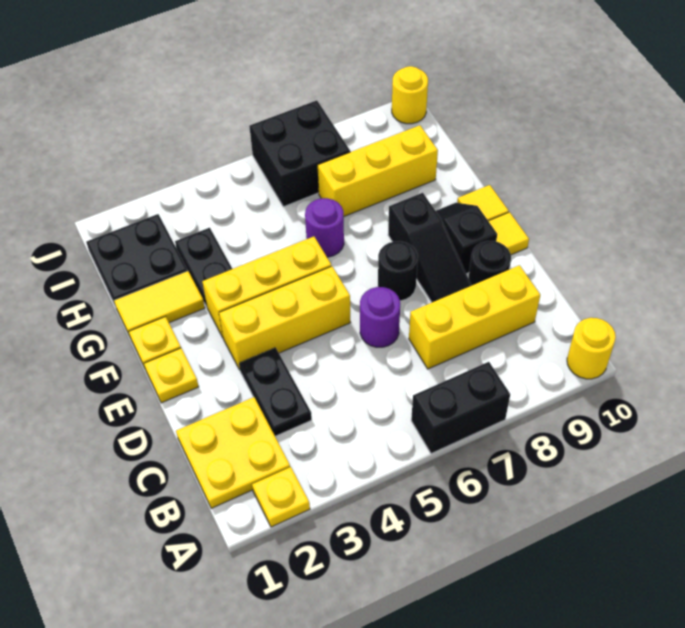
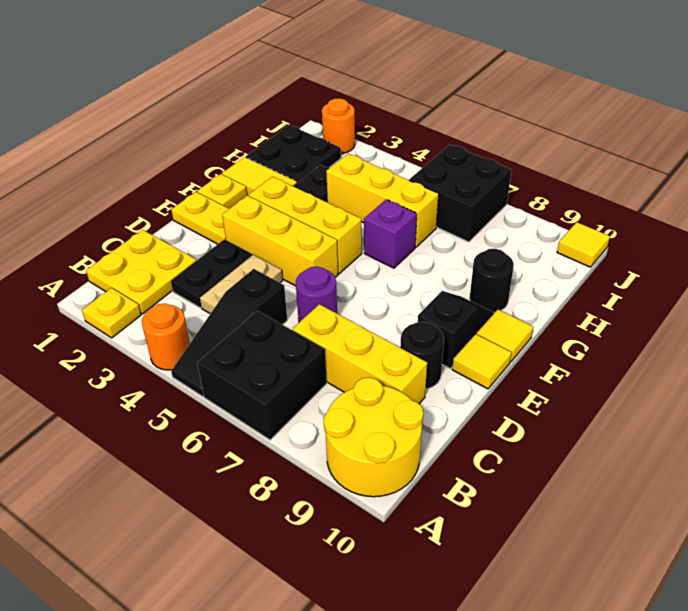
none -> orange 1x1 round brick [142,303,190,370]
black 1x2 brick [411,362,510,454] -> black 2x2 brick [197,311,327,440]
yellow 1x1 round brick [567,318,616,379] -> yellow 2x2 round brick [323,377,423,497]
none -> tan 1x2 plate [200,255,283,314]
black 1x3 slope [388,193,471,302] -> black 1x3 slope moved to [171,269,287,396]
yellow 1x1 plate [144,348,199,403] -> yellow 1x2 plate [171,192,229,244]
black 1x1 round brick [378,241,418,301] -> black 1x1 round brick moved to [470,249,514,313]
purple 1x1 round brick [305,198,344,257] -> purple 1x1 brick [364,199,417,268]
yellow 1x3 brick [317,125,438,217] -> yellow 1x3 brick moved to [326,154,439,247]
none -> orange 1x1 round brick [322,98,355,154]
yellow 1x1 round brick [392,66,428,124] -> yellow 1x1 tile [557,222,610,267]

